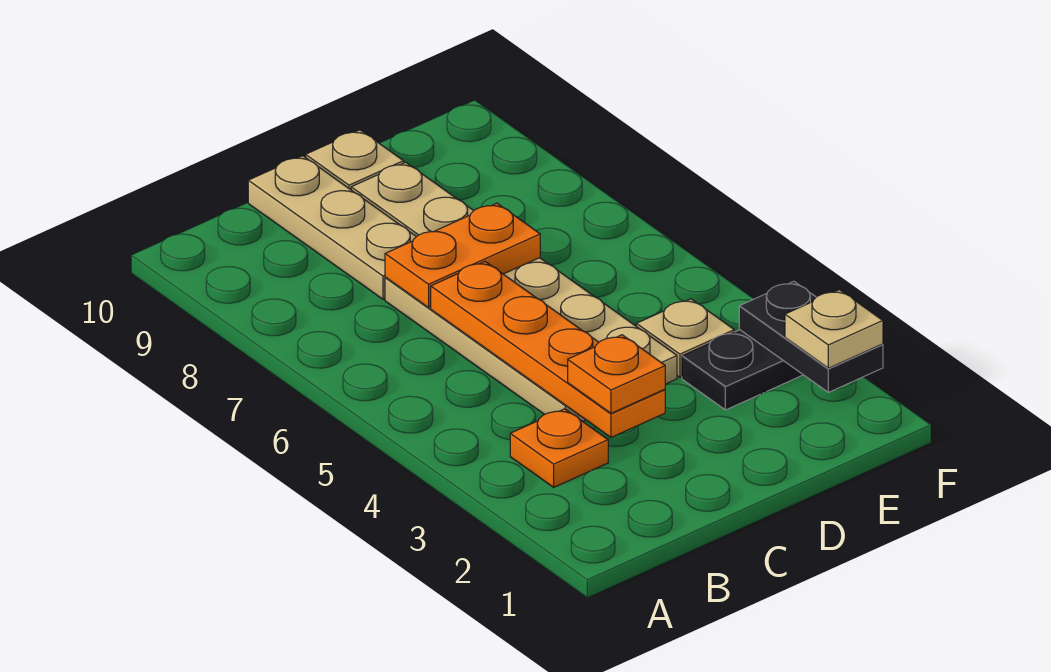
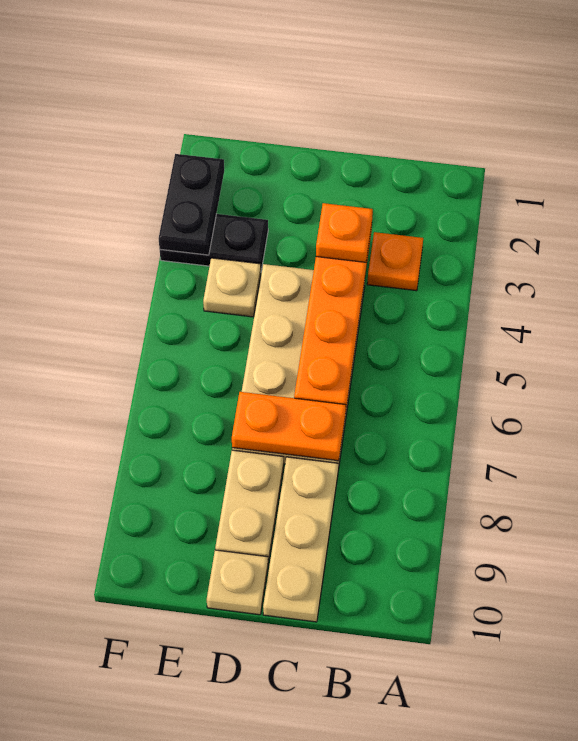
tan 1x1 plate [785,290,883,368] -> none

